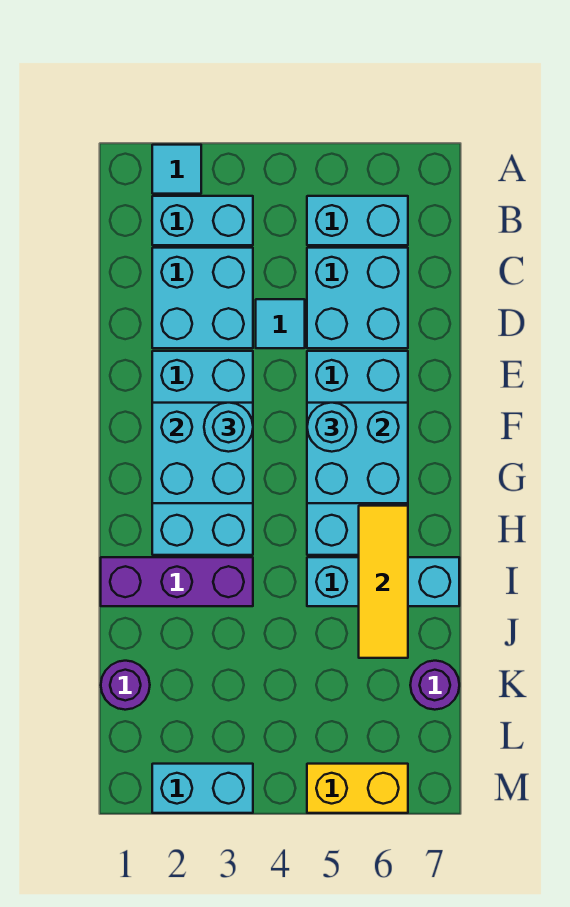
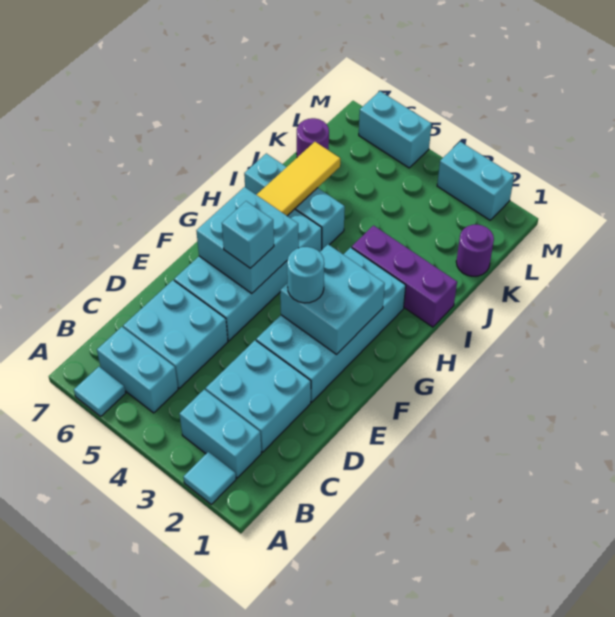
cyan 1x1 tile [256,299,305,348] -> cyan 1x1 tile moved to [74,367,126,416]
cyan 1x1 round brick [307,403,356,452] -> cyan 1x1 brick [222,201,274,268]
yellow 1x2 brick [307,764,408,813] -> cyan 1x2 brick [359,91,432,168]

